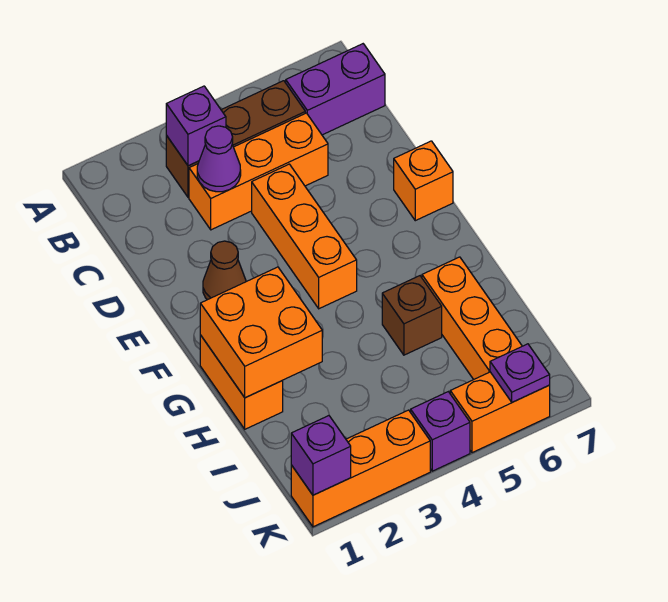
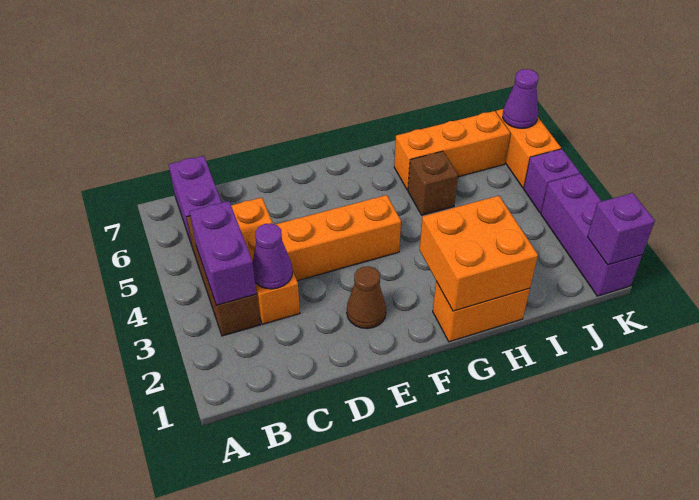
purple 1x1 brick [166,86,226,166] -> purple 1x2 brick [189,201,256,305]
orange 1x1 brick [394,141,453,221] -> none
orange 1x3 brick [291,410,430,527] -> purple 1x3 brick [541,174,642,296]
purple 1x1 plate [490,344,550,402] -> purple 1x1 cone [503,69,539,128]

